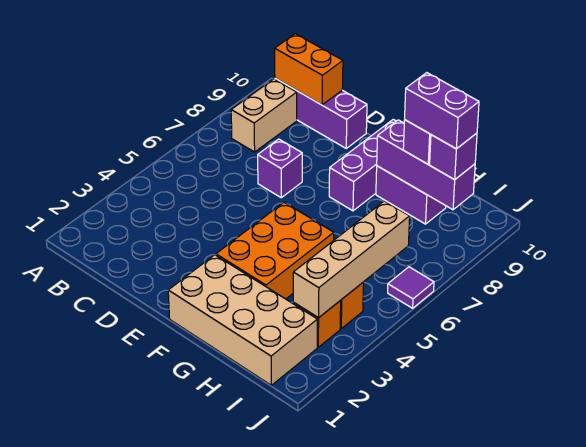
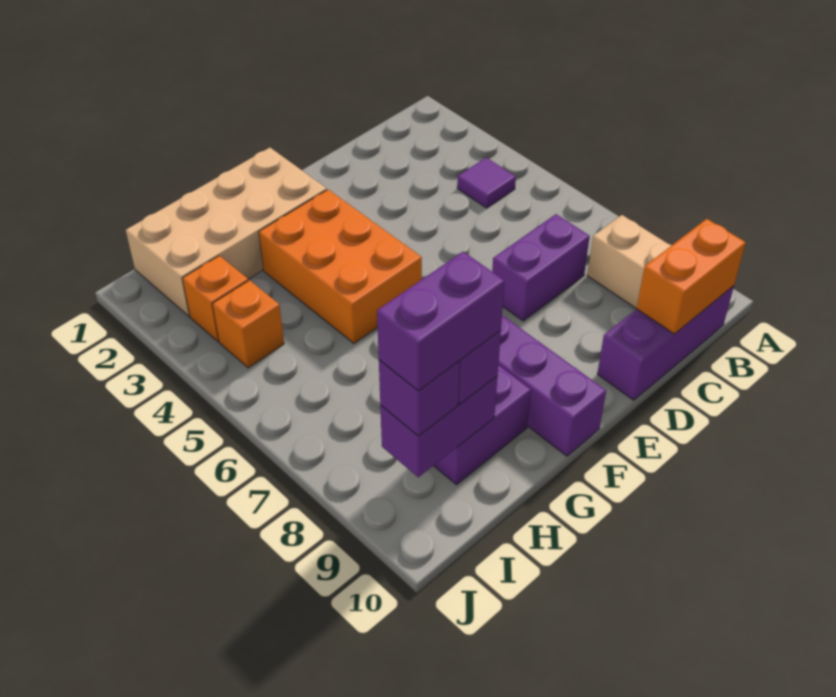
purple 1x1 brick [258,139,302,198] -> purple 1x2 brick [492,214,590,321]
purple 1x3 brick [377,120,475,210] -> purple 1x2 brick [380,376,498,477]
tan 1x4 brick [293,201,410,318] -> none
purple 1x1 tile [388,267,434,308] -> purple 1x1 tile moved to [457,158,516,208]

